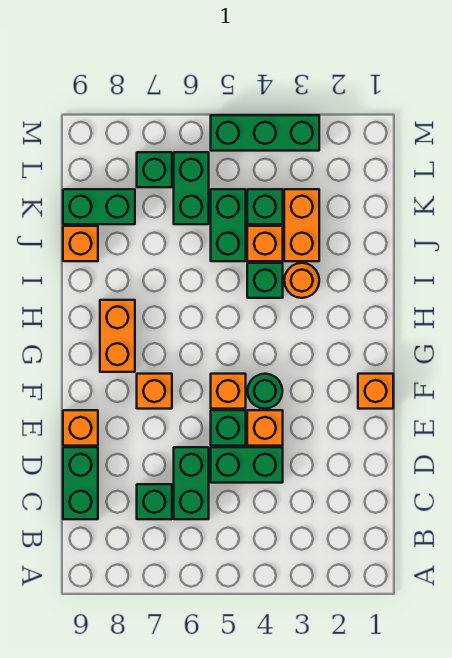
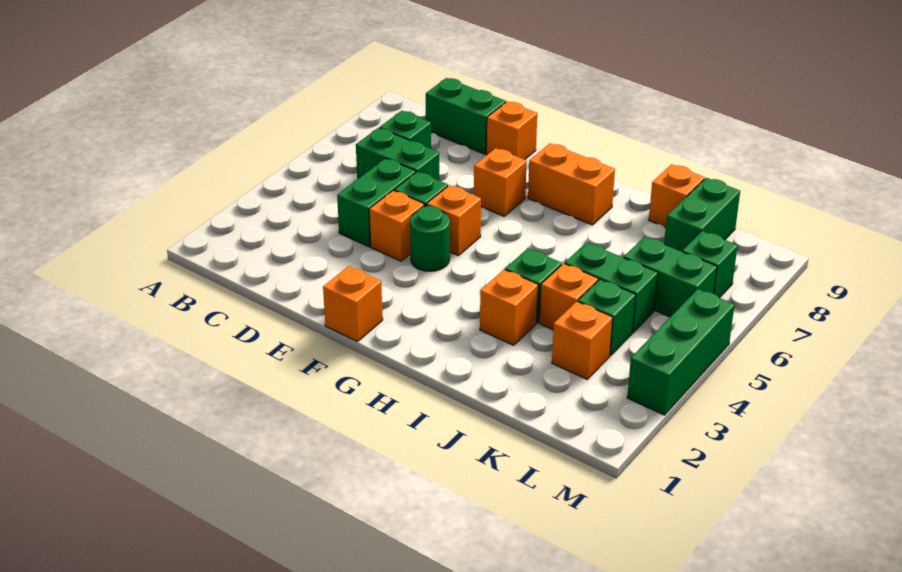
orange 1x1 round brick [284,263,319,298] -> orange 1x1 brick [480,270,538,345]
orange 1x2 brick [284,189,319,261] -> orange 1x1 brick [552,301,613,379]

